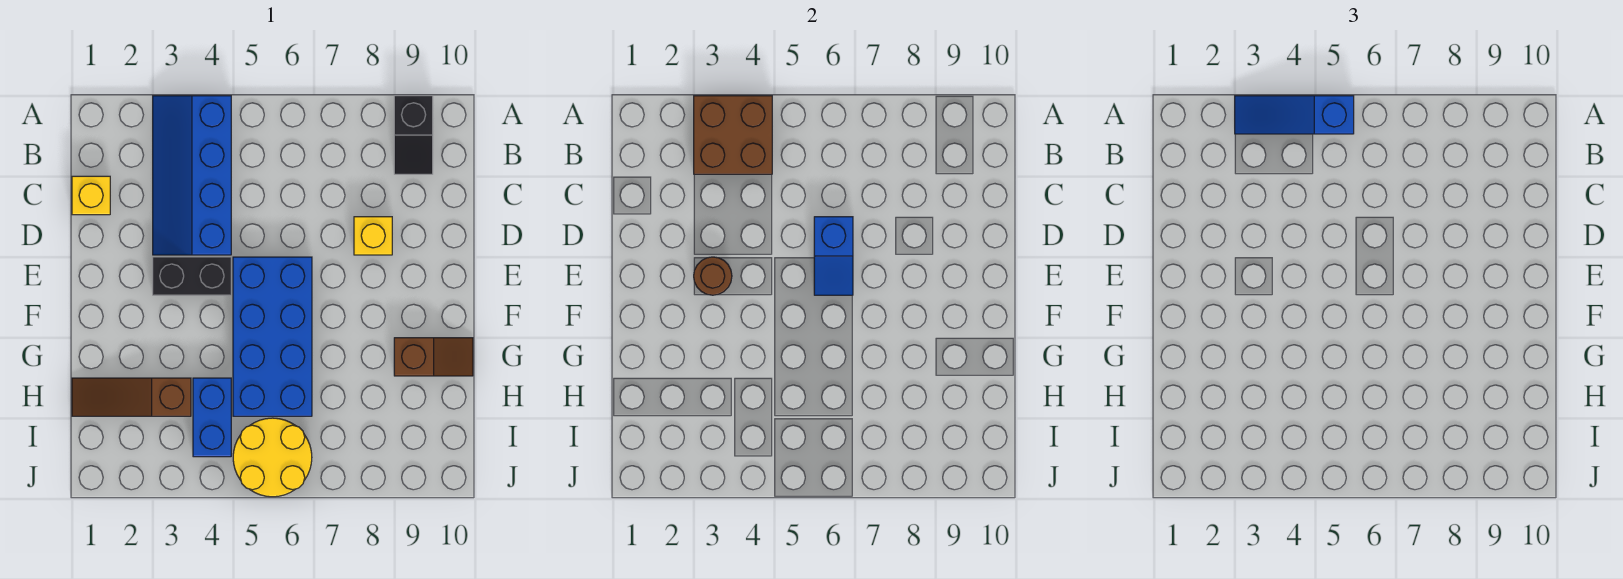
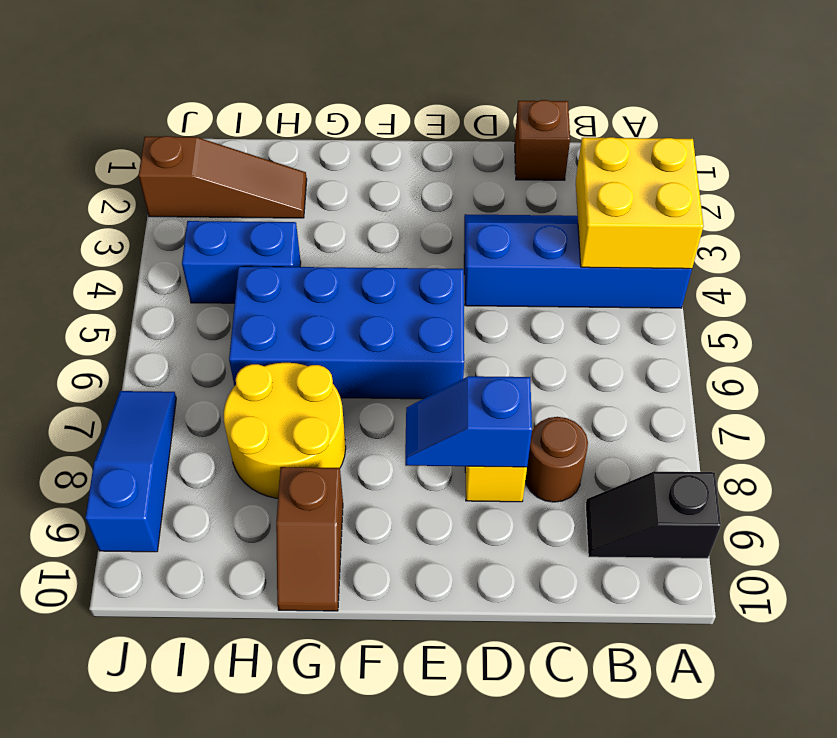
brown 2x2 brick [694,96,772,174] -> yellow 2x2 brick [576,137,703,269]
blue 1x3 slope [1235,96,1354,134] -> blue 1x3 slope moved to [85,391,176,552]
yellow 1x1 brick [72,176,110,215] -> brown 1x1 brick [515,100,570,180]
blue 1x2 slope [814,217,853,295] -> blue 1x2 slope moved to [405,376,532,467]
black 1x2 brick [153,257,231,295] -> none
brown 1x1 round brick [694,257,732,295] -> brown 1x1 round brick moved to [525,417,588,502]
brown 1x3 slope [72,378,191,416] -> brown 1x3 slope turned to [139,136,307,218]
yellow 2x2 round brick [233,418,312,497] -> yellow 2x2 round brick moved to [224,363,346,498]

